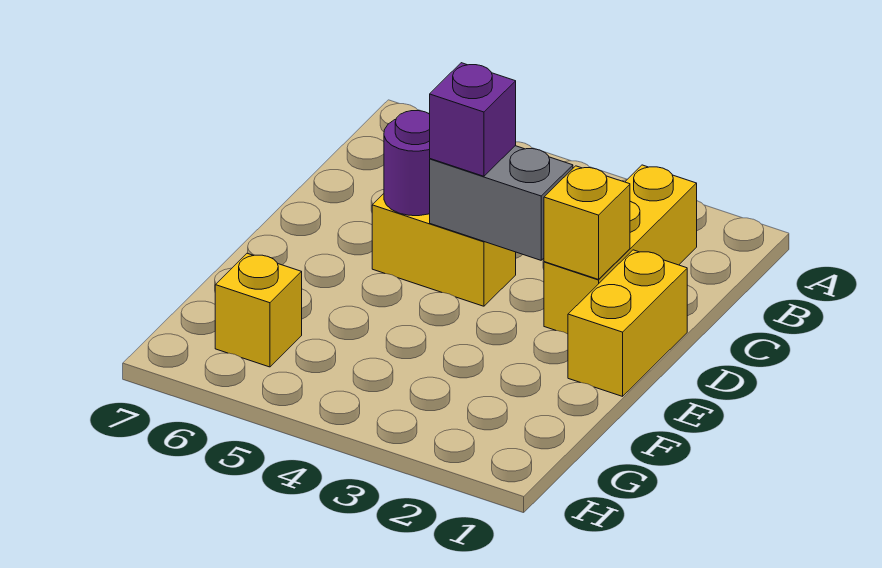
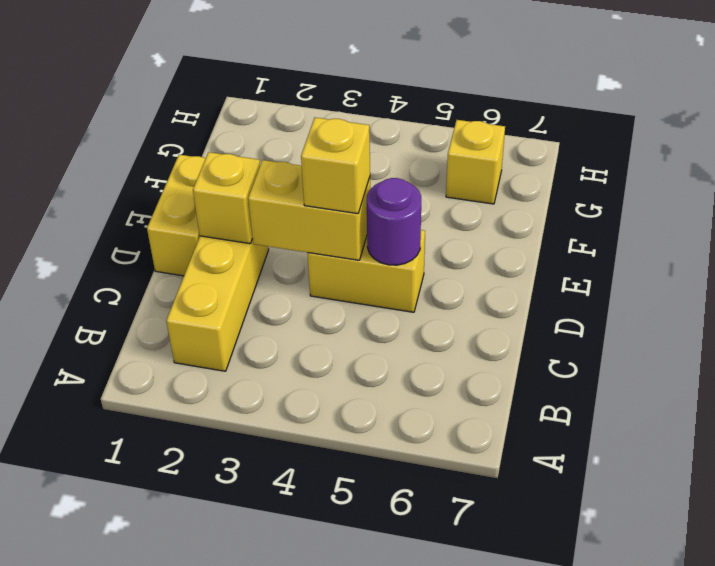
grey 1x2 brick [430,146,573,260] -> yellow 1x2 brick [248,160,370,260]
purple 1x1 brick [430,63,516,176] -> yellow 1x1 brick [301,118,370,214]

